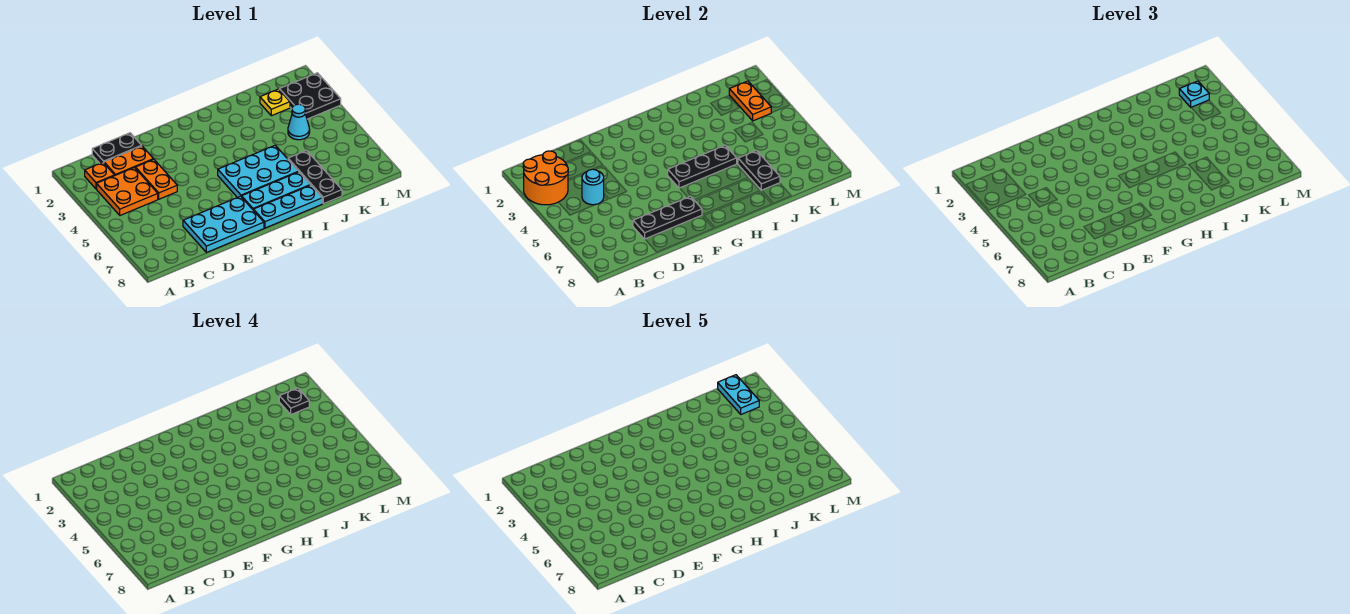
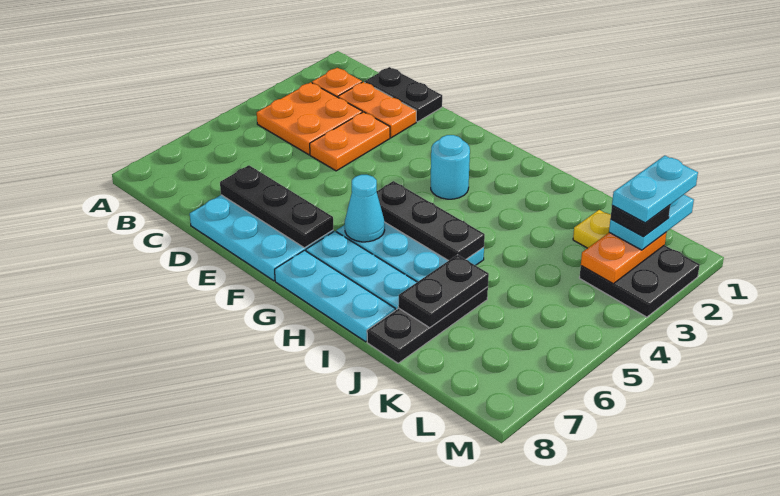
orange 2x2 round brick [523,151,568,205] -> none
cyan 1x1 round brick [582,169,604,205] -> cyan 1x1 round brick moved to [431,135,470,199]
cyan 1x1 cone [288,104,310,140] -> cyan 1x1 cone moved to [345,175,385,242]
cyan 1x1 plate [1179,81,1209,107] -> cyan 1x2 plate [609,195,694,250]

